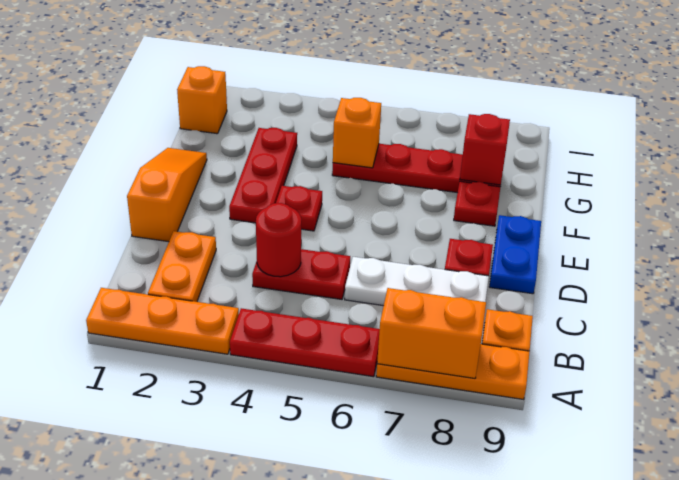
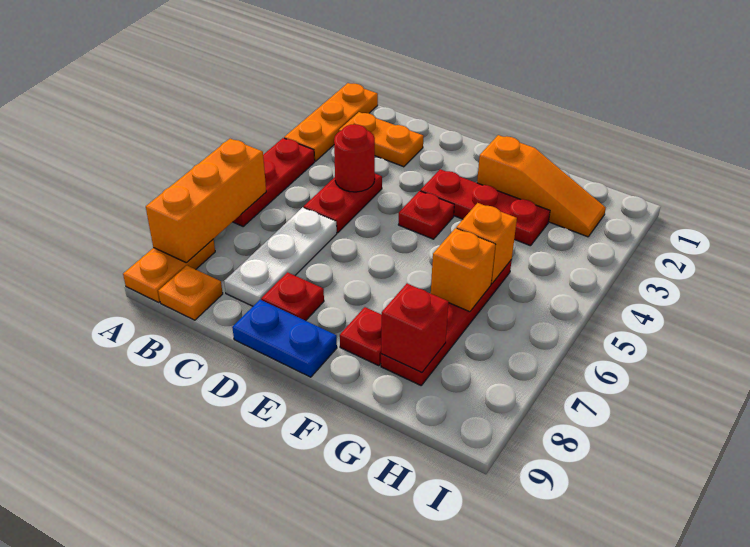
orange 1x3 plate [376,344,530,400] -> orange 1x2 plate [123,239,215,303]
orange 1x2 brick [377,288,486,378] -> orange 1x3 brick [146,139,266,262]
orange 1x3 slope [127,148,207,242] -> orange 1x3 slope moved to [477,135,606,237]
orange 1x1 brick [177,66,227,134] -> orange 1x1 brick moved to [431,228,495,312]

